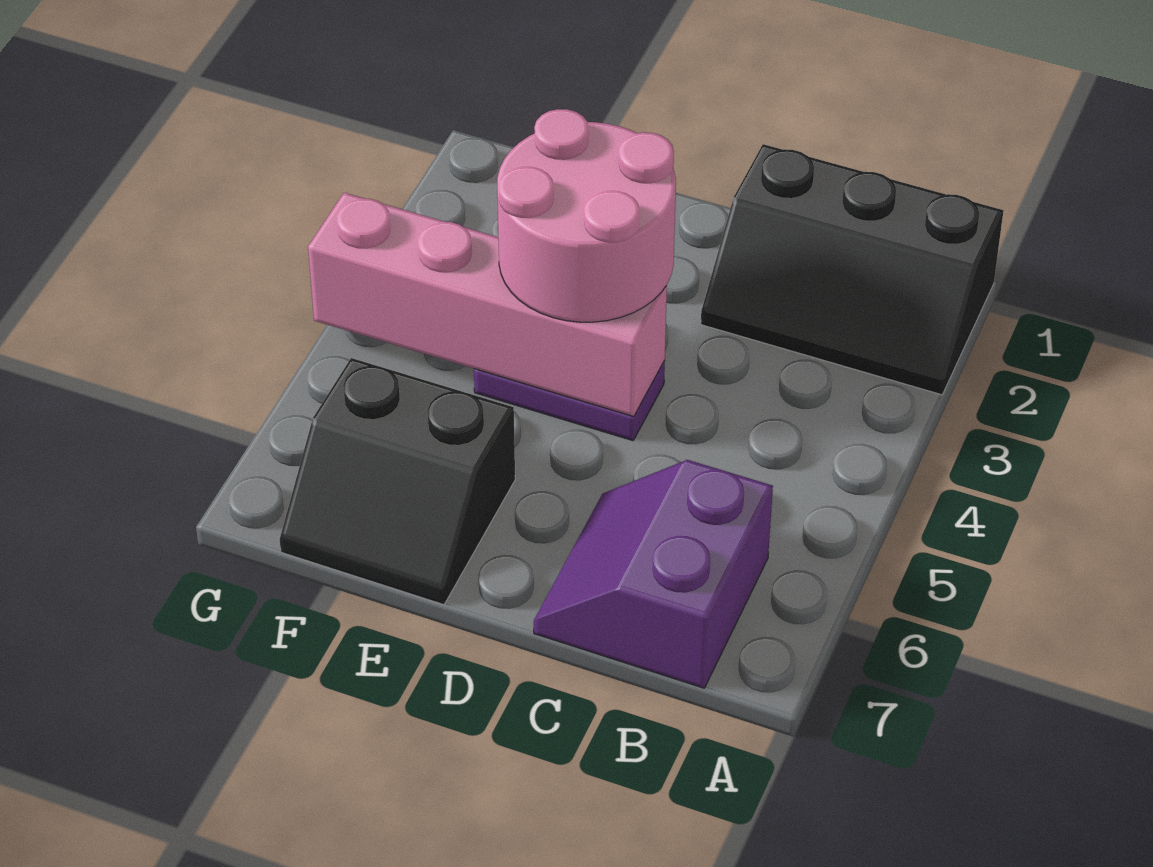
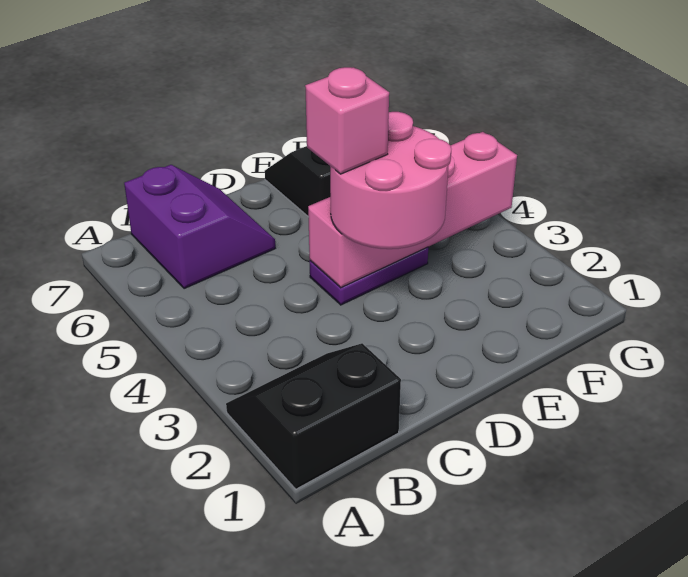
black 2x3 slope [701,144,1004,395] -> black 2x2 slope [226,343,401,489]
none -> pink 1x1 brick [305,67,389,174]

